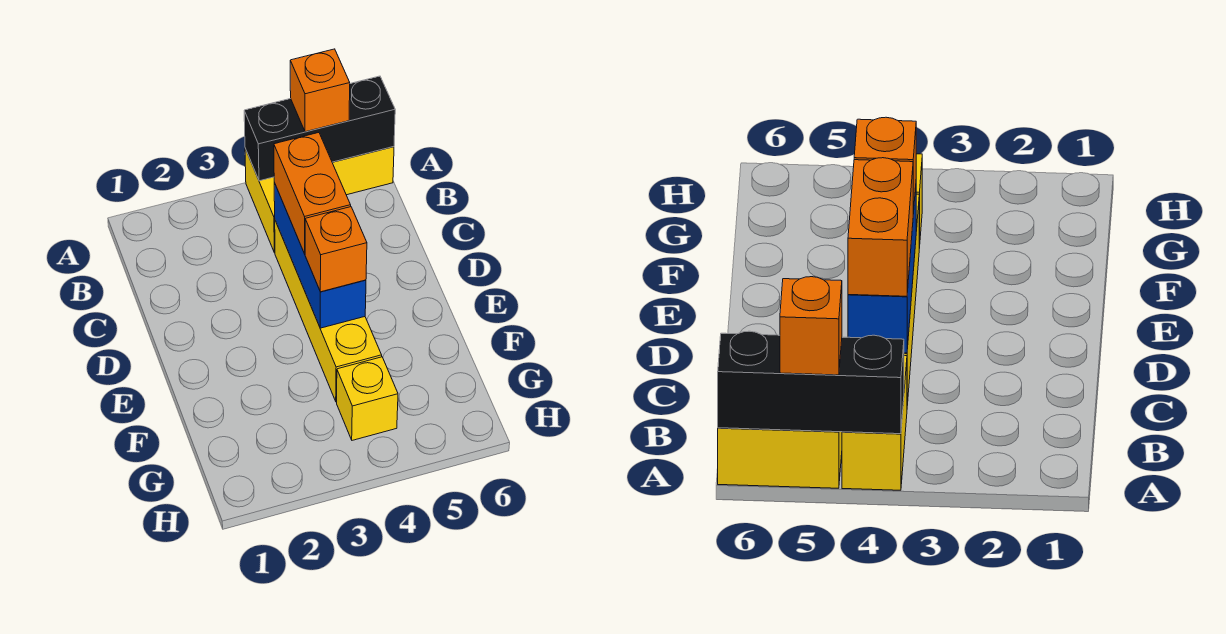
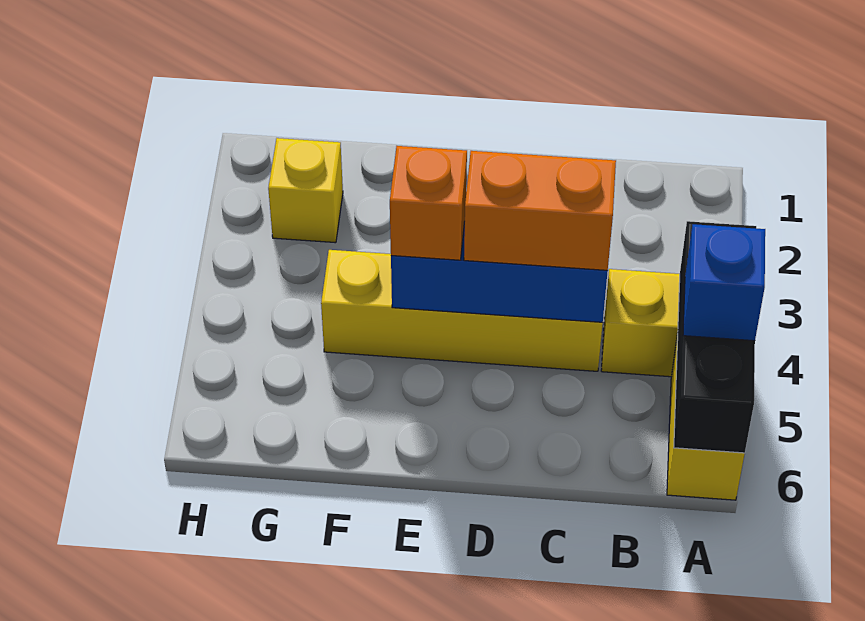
orange 1x1 brick [290,49,350,132] -> blue 1x1 brick [683,224,765,341]
yellow 1x1 brick [337,357,398,440] -> yellow 1x1 brick moved to [268,138,343,243]

